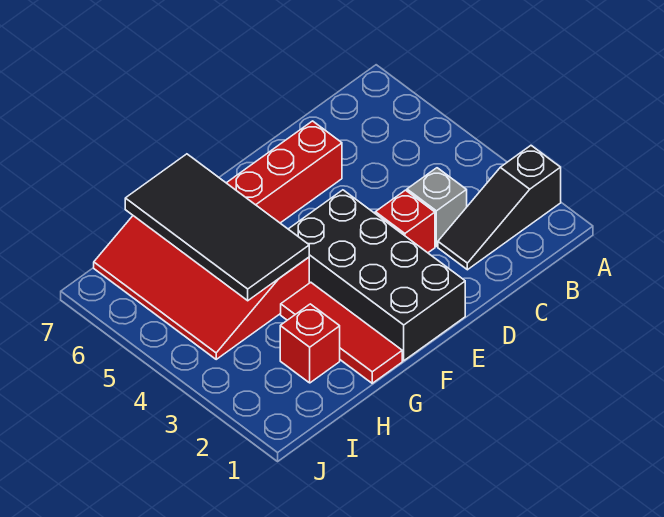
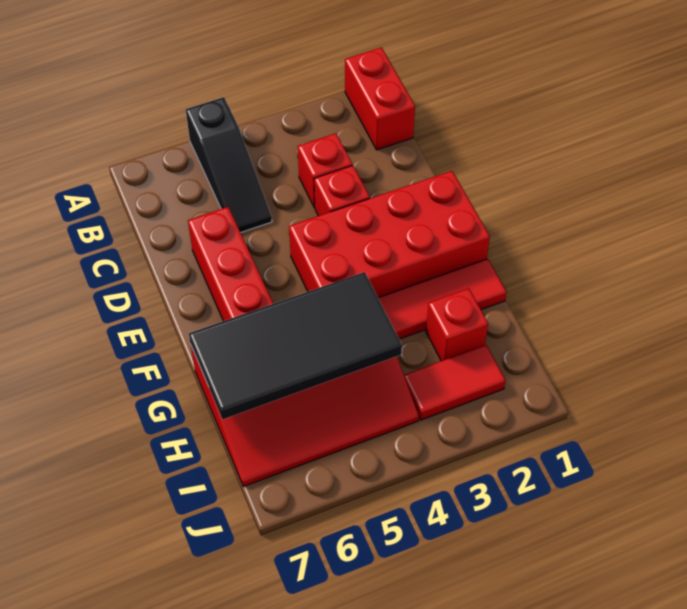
none -> red 1x2 brick [345,47,415,150]
black 1x3 slope [438,146,561,270] -> black 1x3 slope moved to [186,97,272,233]
grey 1x1 brick [407,168,467,247] -> red 1x1 brick [298,133,352,208]
black 2x4 brick [289,190,465,361] -> red 2x4 brick [289,171,490,297]
none -> red 1x2 tile [404,345,506,420]

